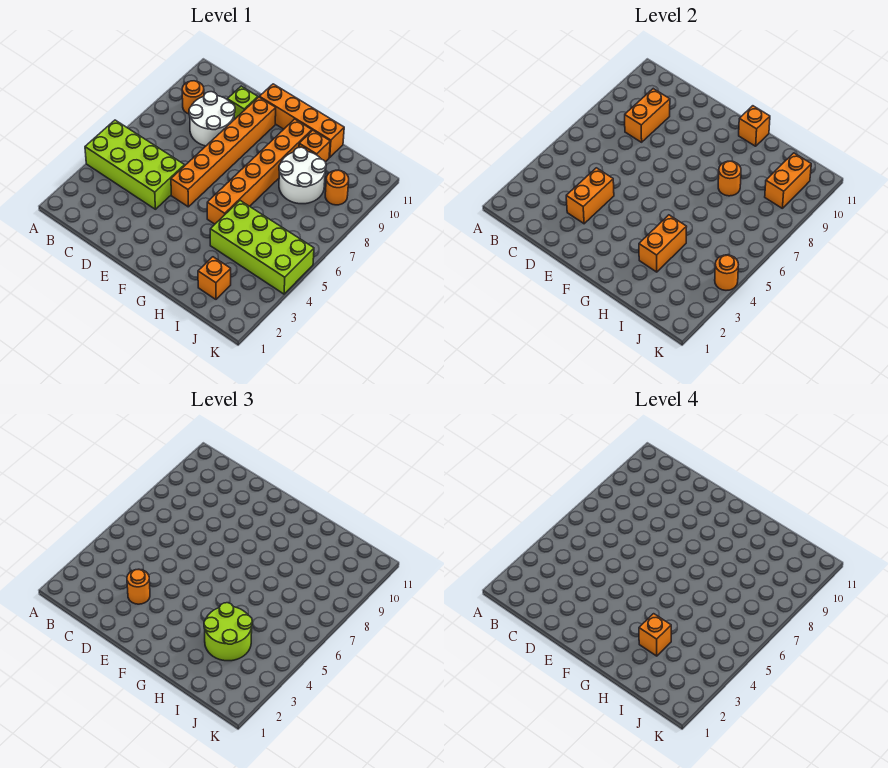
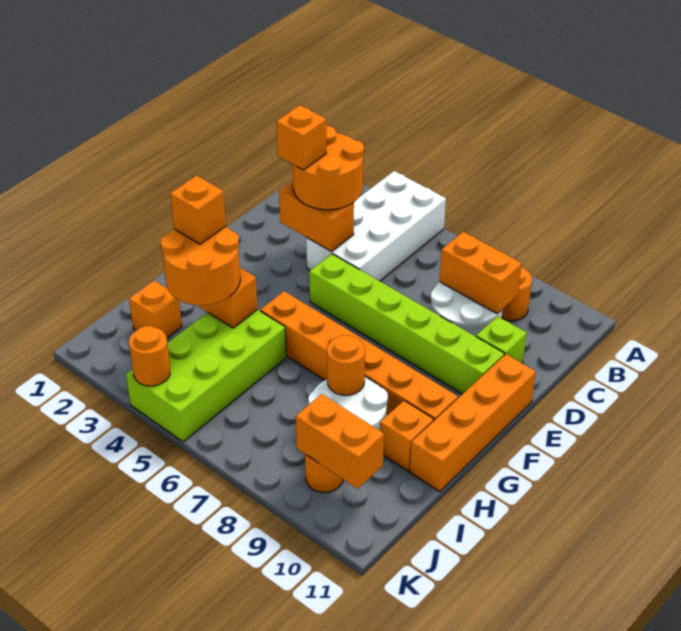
lime 2x4 brick [85,120,185,209] -> white 2x4 brick [306,171,446,281]
orange 1x1 round brick [127,569,150,604] -> orange 2x2 round brick [293,126,364,210]
orange 1x6 brick [171,97,276,207] -> lime 1x6 brick [309,254,504,394]
orange 1x1 brick [739,106,770,146] -> orange 1x1 brick moved to [276,105,326,170]
lime 2x2 round brick [204,603,252,661] -> orange 2x2 round brick [161,226,240,305]

